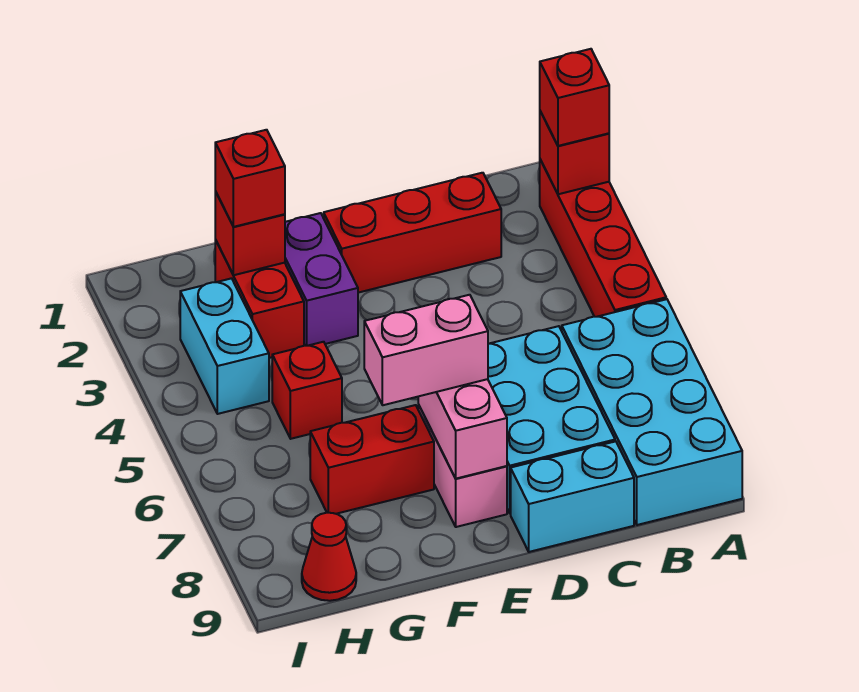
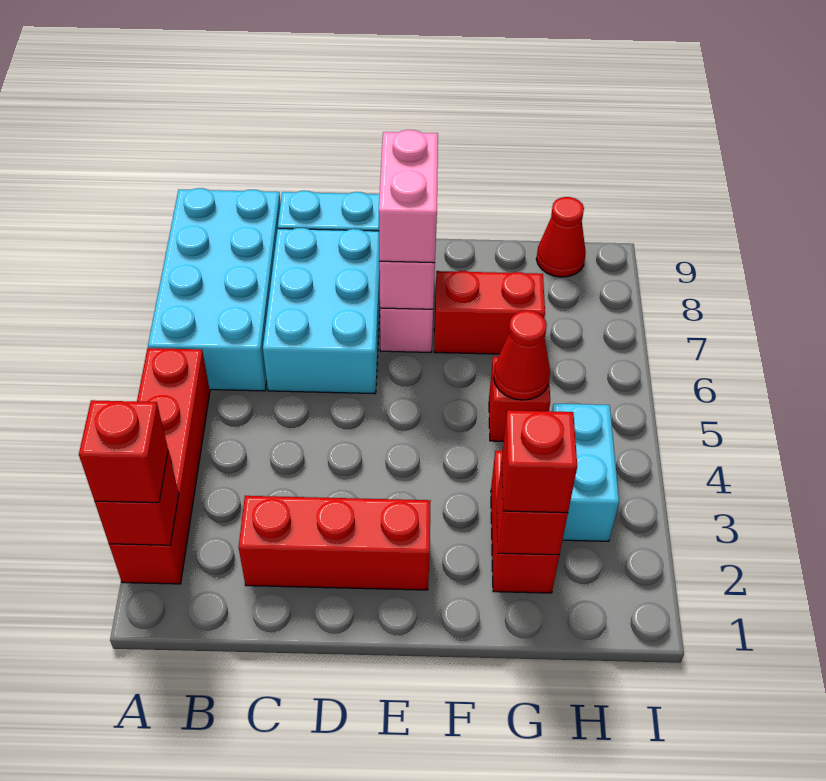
pink 1x2 brick [364,295,488,405] -> pink 1x2 brick turned to [379,130,438,263]
purple 1x2 brick [285,213,358,346] -> none
none -> red 1x1 cone [494,311,550,400]

